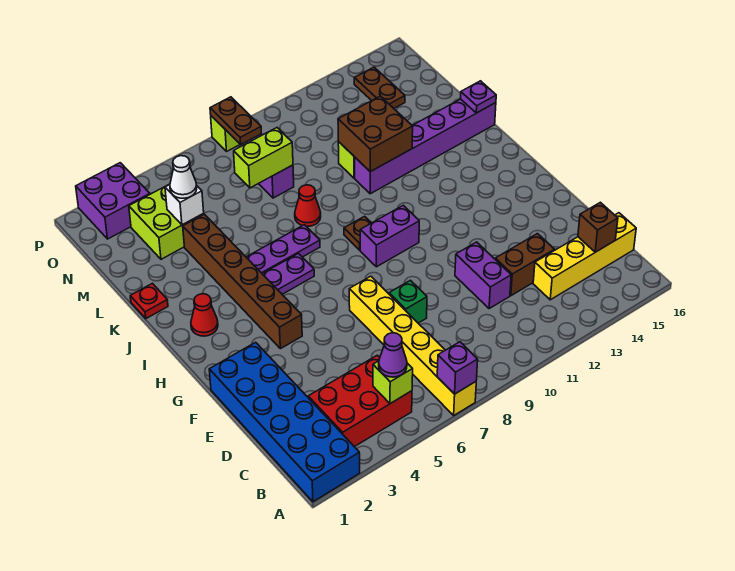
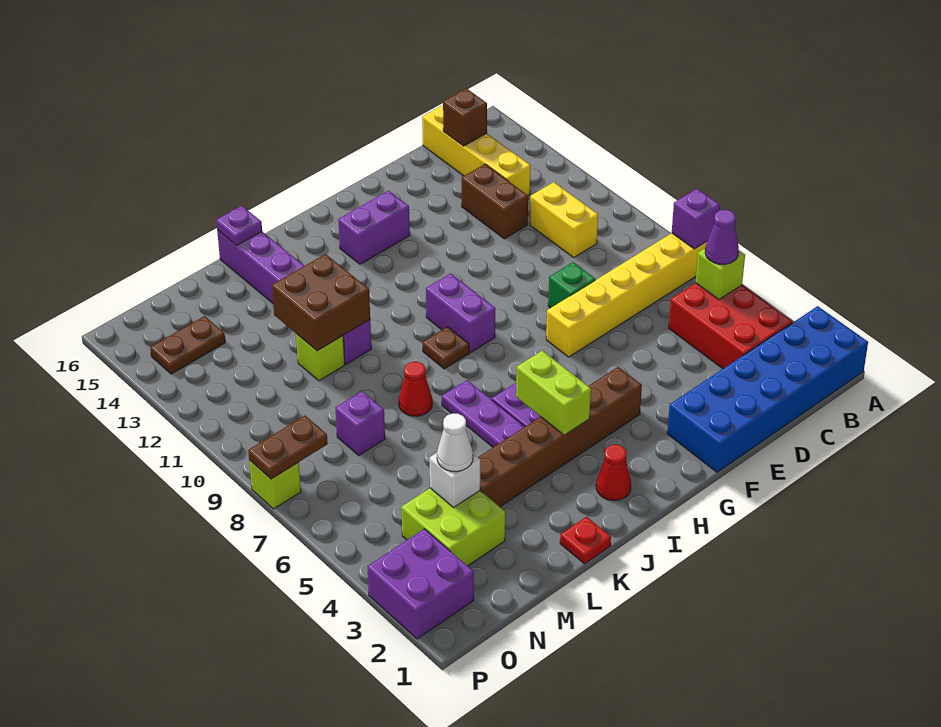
none -> yellow 1x2 brick [530,182,598,257]
purple 1x2 brick [455,242,511,309] -> purple 1x2 brick moved to [338,191,410,264]
lime 1x2 brick [234,128,293,188] -> lime 1x2 brick moved to [516,351,591,435]

